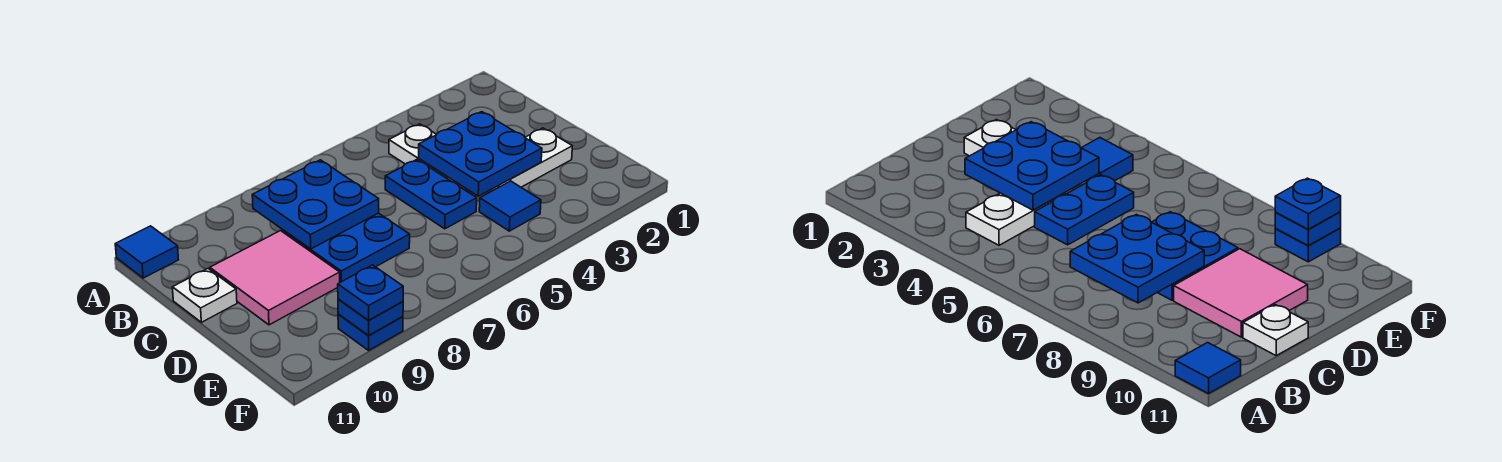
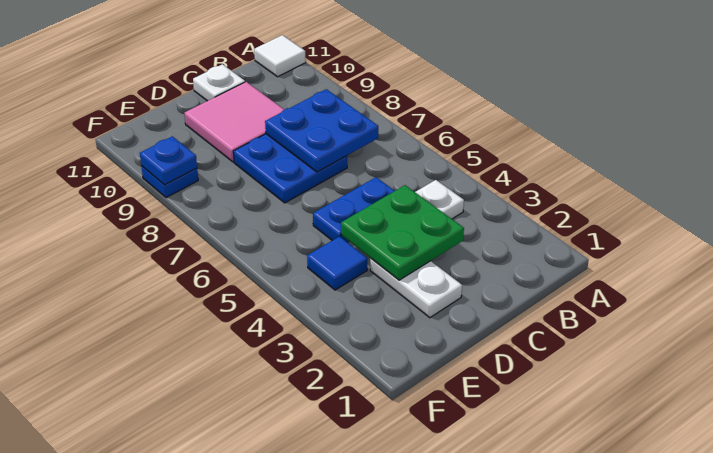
blue 1x1 tile [115,226,178,278] -> white 1x1 tile [254,35,306,77]
blue 2x2 plate [419,112,542,196] -> green 2x2 plate [341,185,464,280]
blue 1x1 plate [338,265,403,320] -> none

